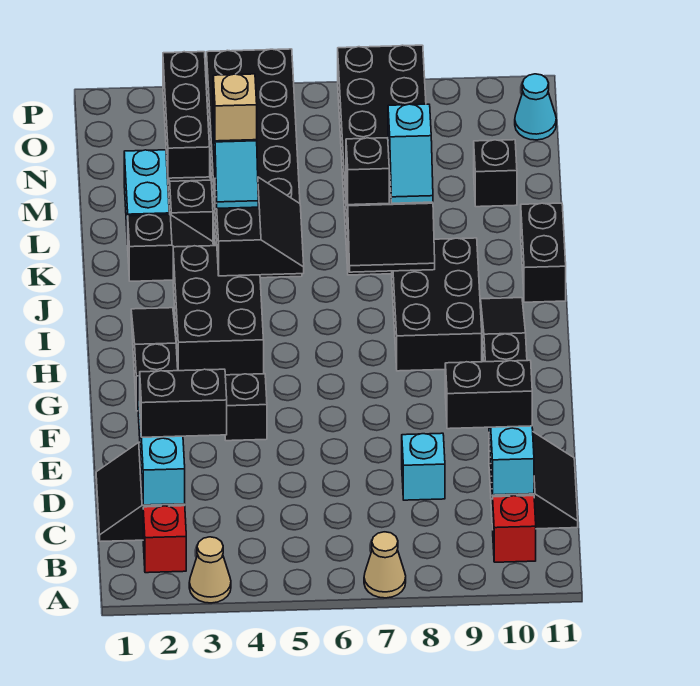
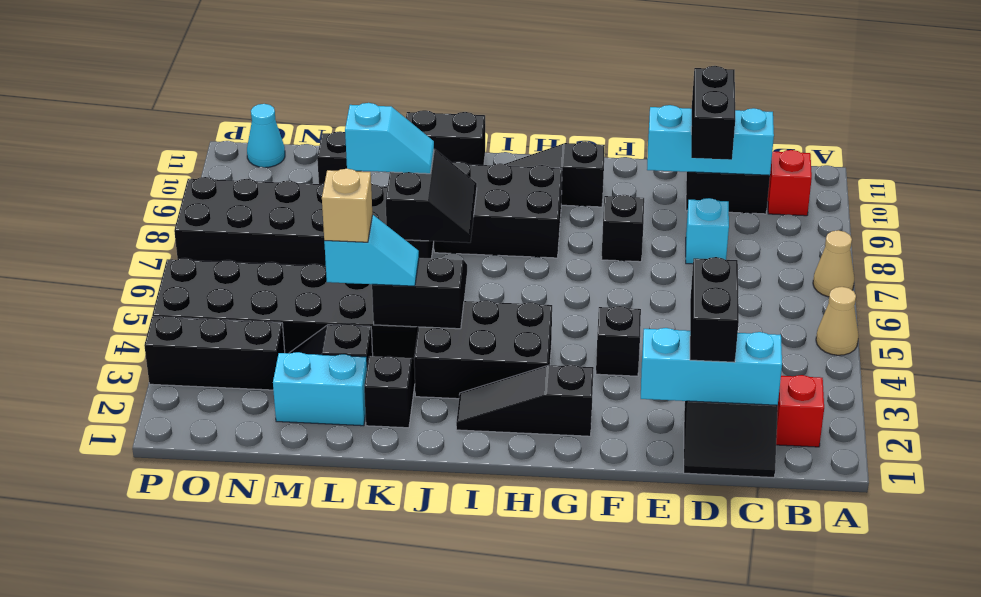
tan 1x1 cone [189,537,231,603] -> tan 1x1 cone moved to [816,287,859,355]
black 1x1 brick [346,138,389,205] -> black 1x1 brick moved to [601,195,644,262]

